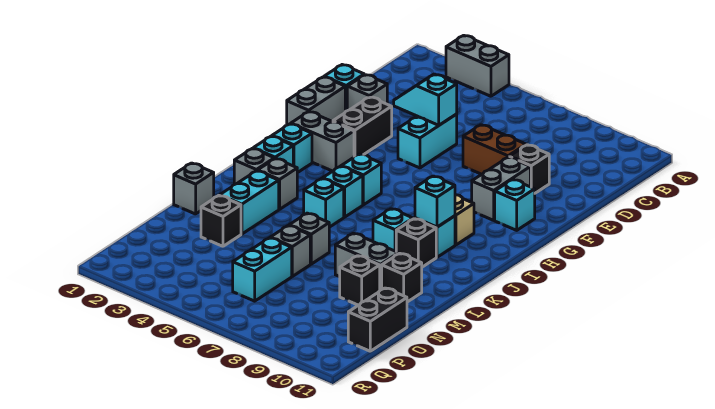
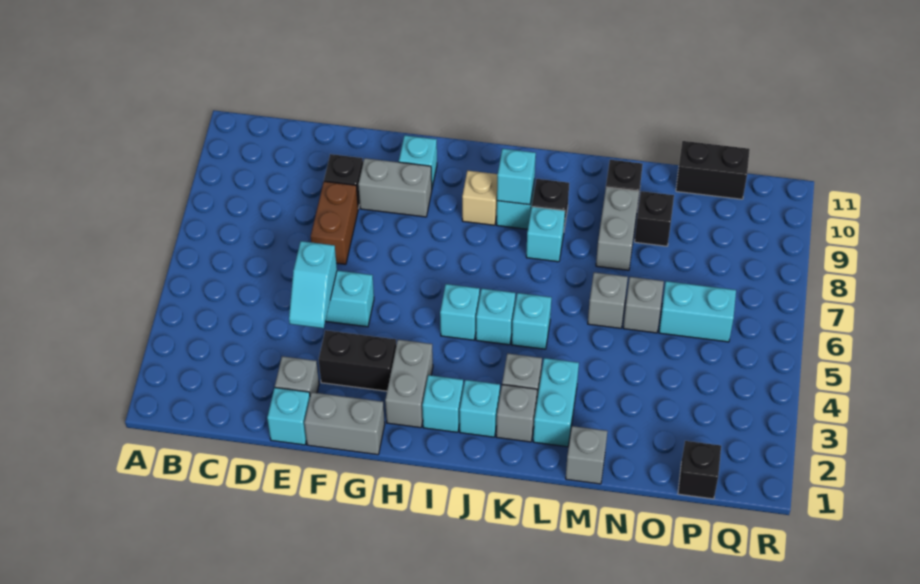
grey 1x2 brick [446,35,509,96] -> none
cyan 1x2 brick [220,171,279,234] -> cyan 1x2 brick turned to [533,358,579,447]
black 1x1 brick [201,196,241,246] -> black 1x1 brick moved to [678,441,721,499]

